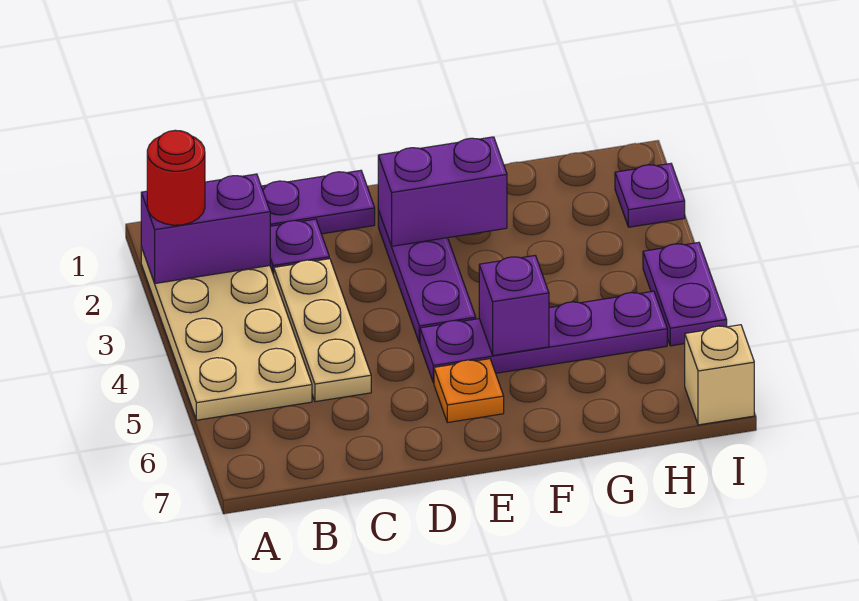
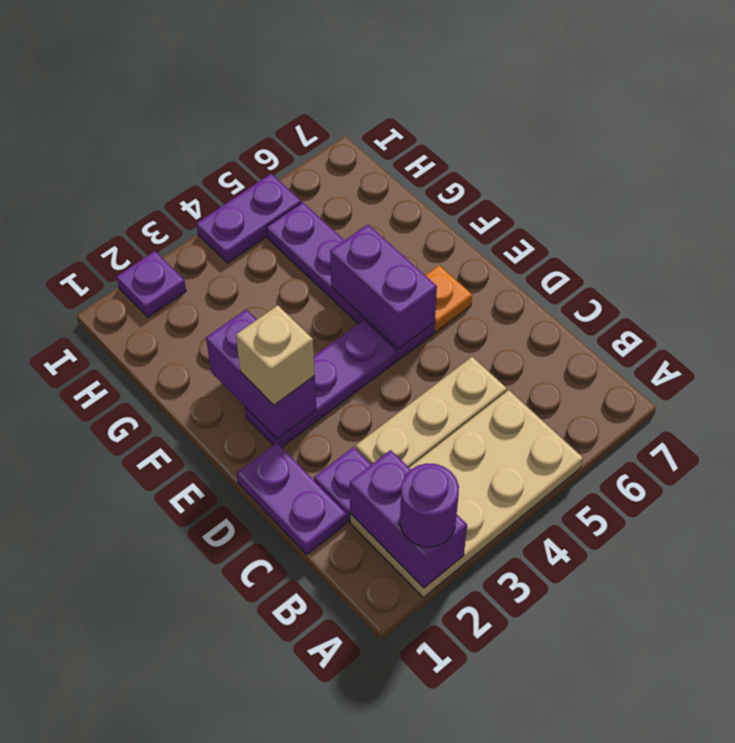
red 1x1 round brick [147,130,205,225] -> purple 1x1 round brick [400,463,459,547]
purple 1x1 brick [479,256,549,356] -> purple 1x2 brick [330,224,437,349]
tan 1x1 brick [685,325,754,425] -> tan 1x1 brick moved to [236,305,315,405]

